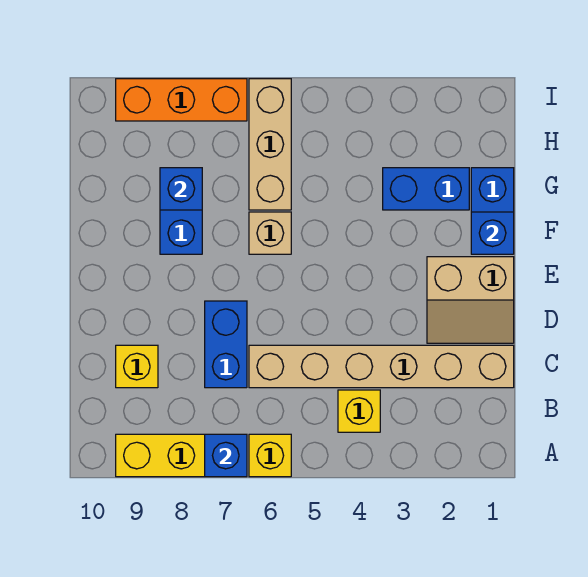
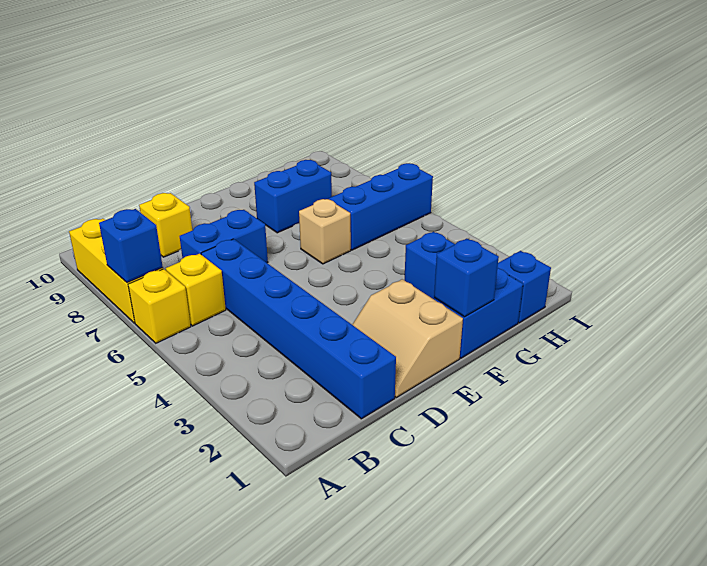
yellow 1x1 brick [338,390,380,432] -> yellow 1x1 brick moved to [166,254,226,326]
tan 1x6 brick [249,345,514,388] -> blue 1x6 brick [201,239,396,419]
tan 1x3 brick [249,79,291,210] -> blue 1x3 brick [329,163,433,250]
blue 1x1 brick [160,168,202,210] -> blue 1x1 brick moved to [497,251,551,323]
orange 1x3 brick [116,79,247,121] -> none

